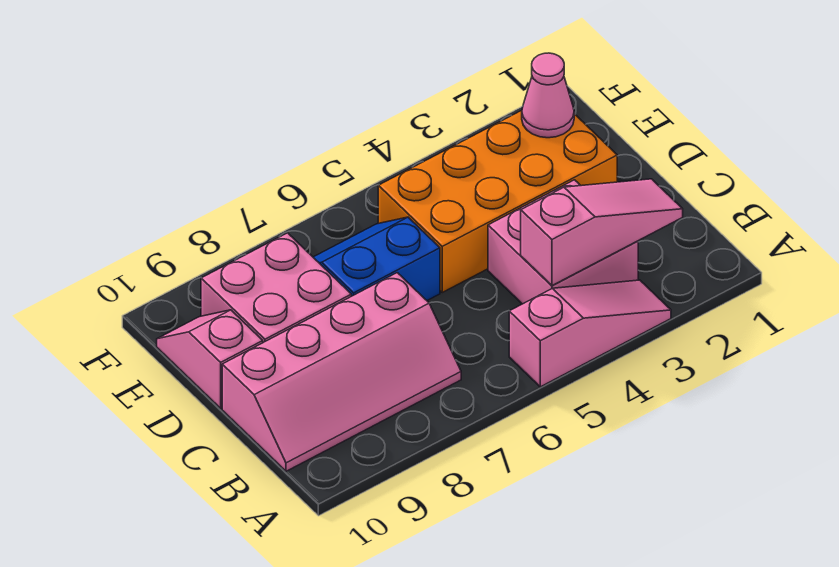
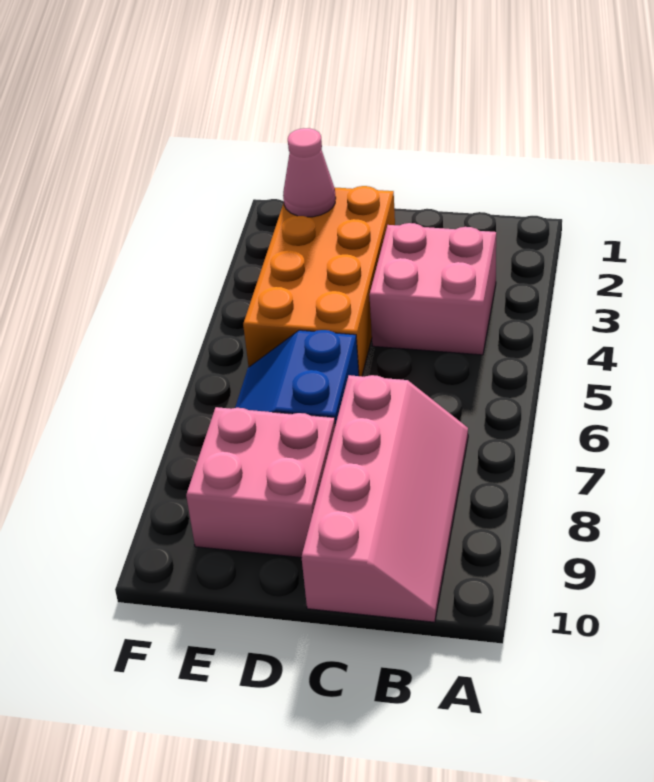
pink 1x3 slope [509,280,671,387] -> none
pink 1x3 slope [521,179,683,286] -> none
pink 1x2 slope [157,310,263,408] -> none

